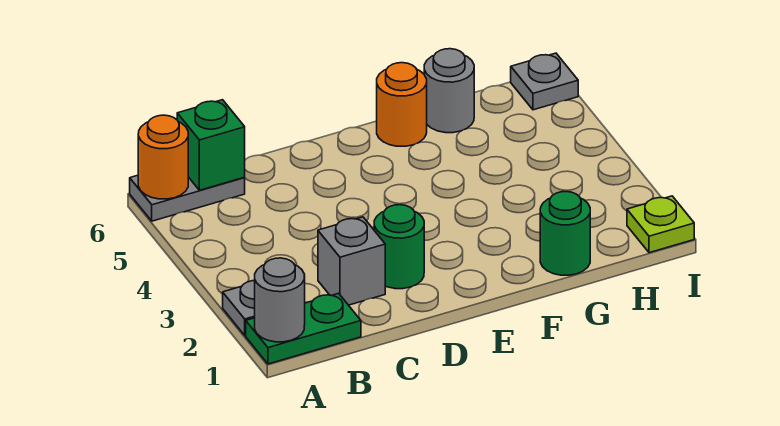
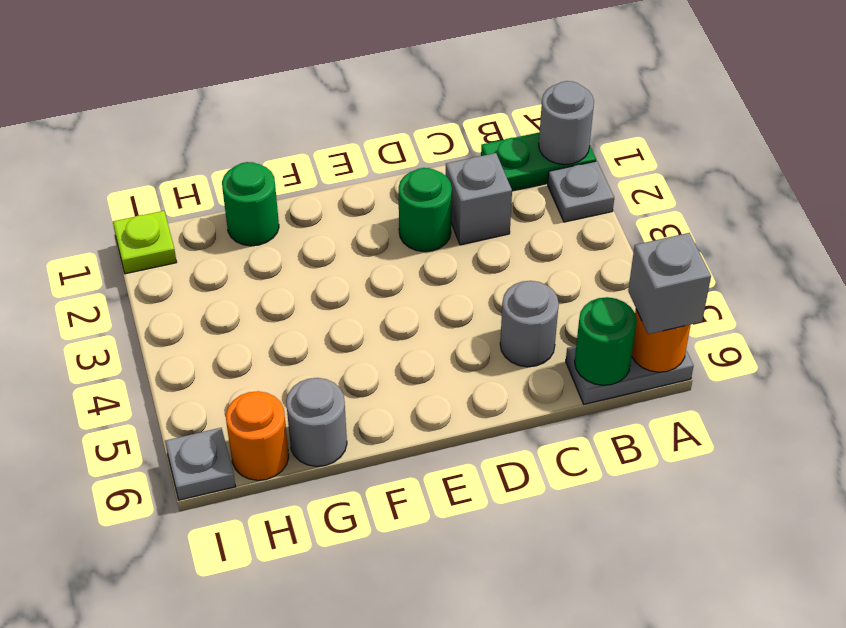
none -> grey 1x1 brick [628,233,711,334]
green 1x1 brick [177,100,245,190] -> green 1x1 round brick [575,297,637,385]
none -> grey 1x1 round brick [500,281,559,367]
orange 1x1 round brick [377,63,427,146] -> orange 1x1 round brick moved to [226,391,289,480]

